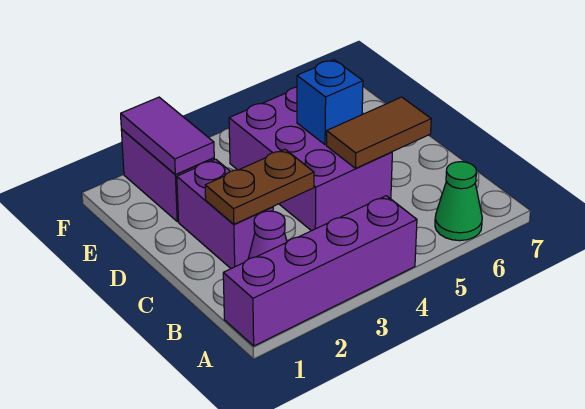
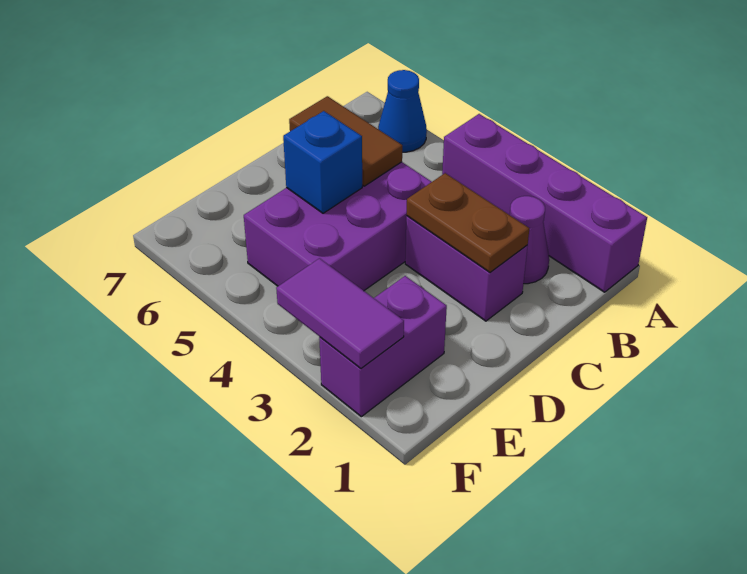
green 1x1 cone [435,162,482,241] -> blue 1x1 cone [378,70,427,152]
purple 1x2 brick [177,159,273,269] -> purple 1x2 brick turned to [405,216,528,321]
purple 1x2 tile [121,97,214,174] -> purple 1x2 tile turned to [276,258,404,368]

